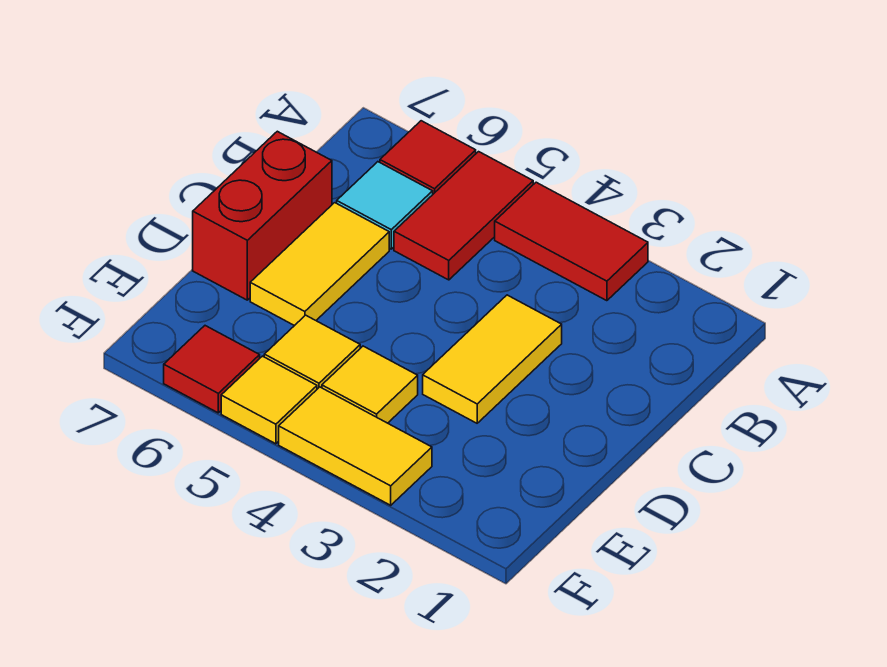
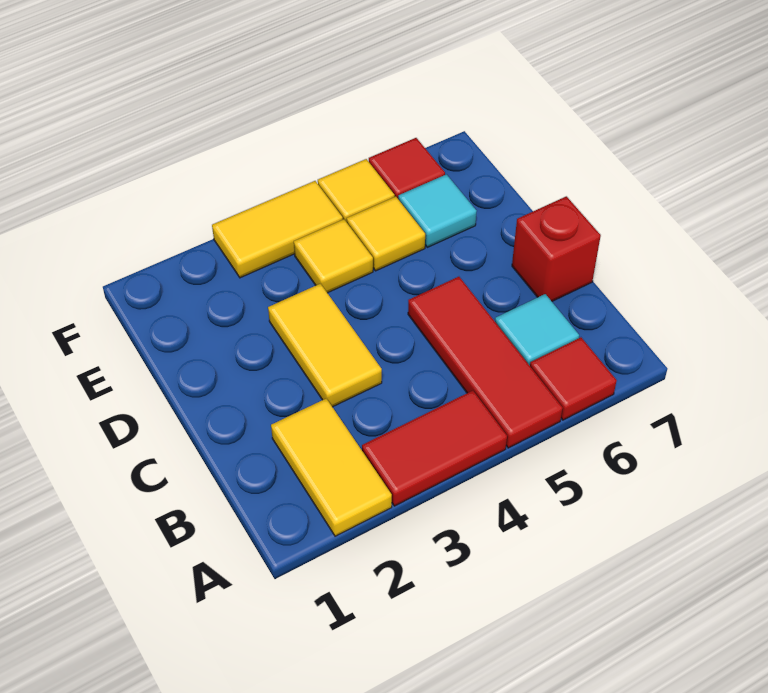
red 1x2 tile [394,152,533,280] -> red 1x3 tile [408,277,563,448]
yellow 1x2 tile [250,203,389,326] -> yellow 1x2 tile moved to [271,399,392,536]
red 1x2 brick [193,131,332,300] -> red 1x1 brick [512,196,601,301]
none -> cyan 1x1 tile [398,174,477,247]

